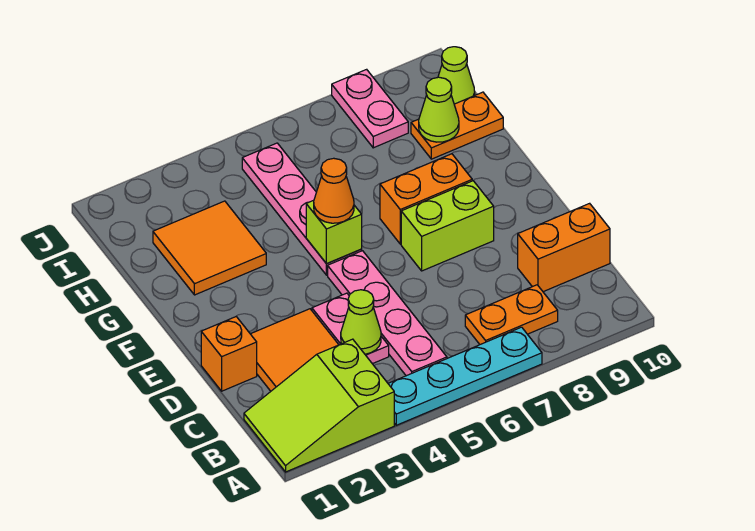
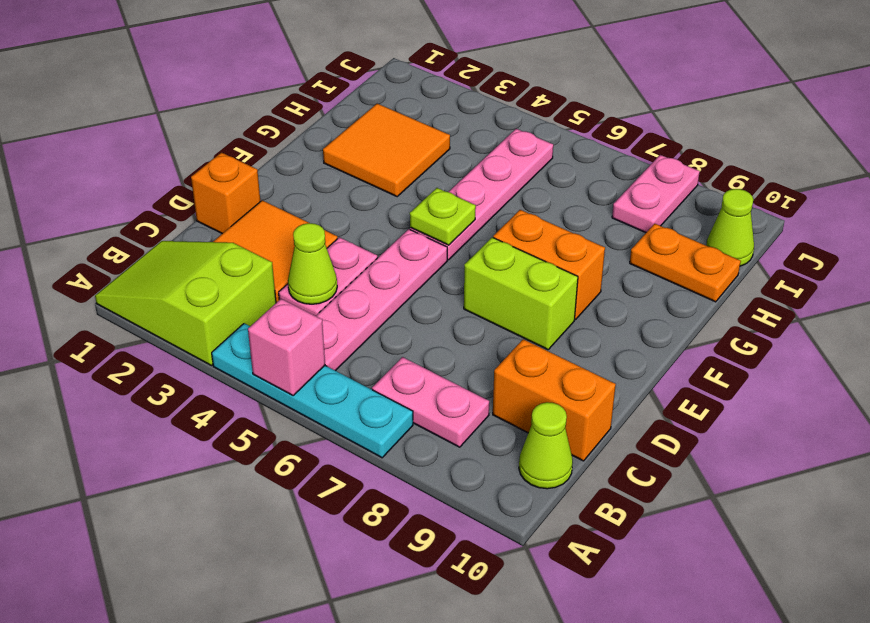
none -> pink 1x1 brick [248,299,325,395]
orange 1x2 plate [465,285,558,344] -> pink 1x2 plate [372,357,489,447]
lime 1x1 brick [306,200,362,264] -> lime 1x1 plate [410,188,476,245]
orange 1x1 cone [314,158,354,223] -> none
lime 1x1 cone [419,77,459,142] -> lime 1x1 cone moved to [519,402,573,489]

